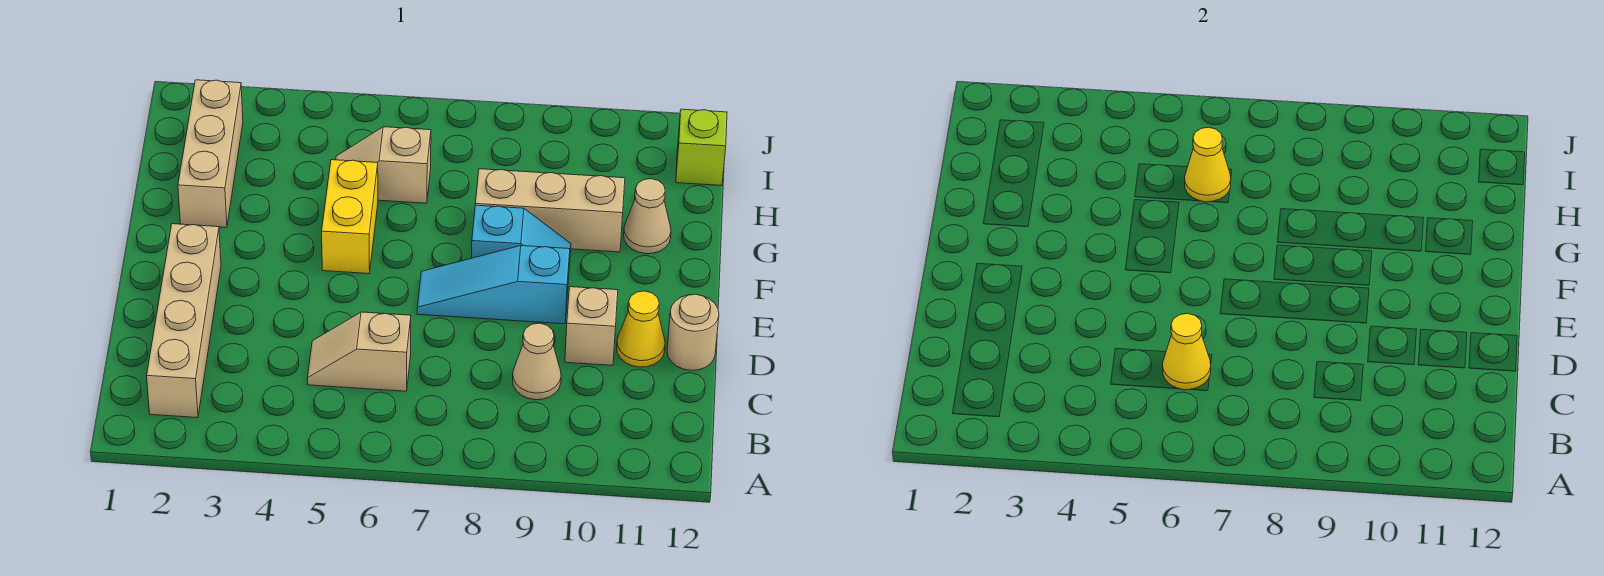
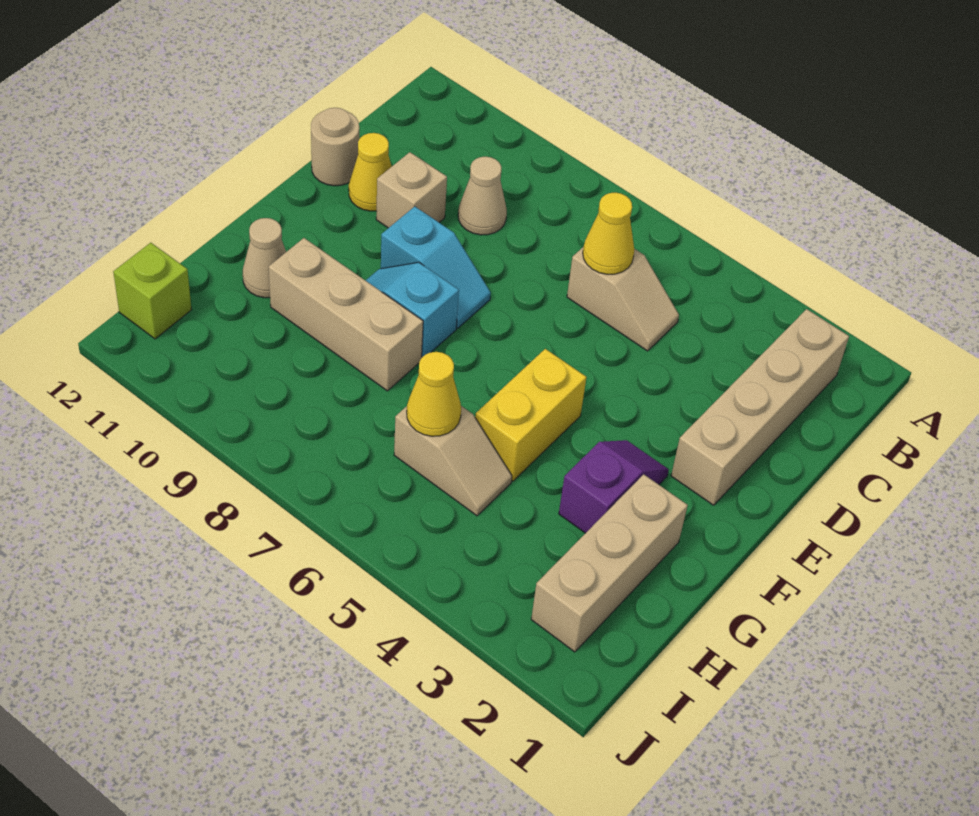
cyan 1x3 slope [417,246,570,324] -> cyan 1x2 slope [381,206,491,328]
none -> purple 1x2 slope [559,440,669,533]

